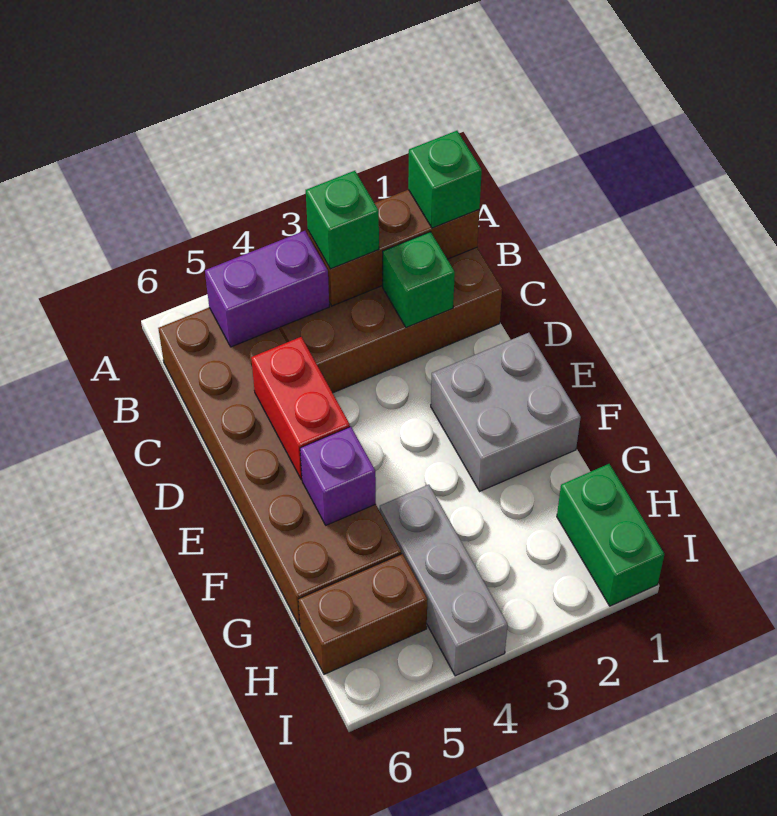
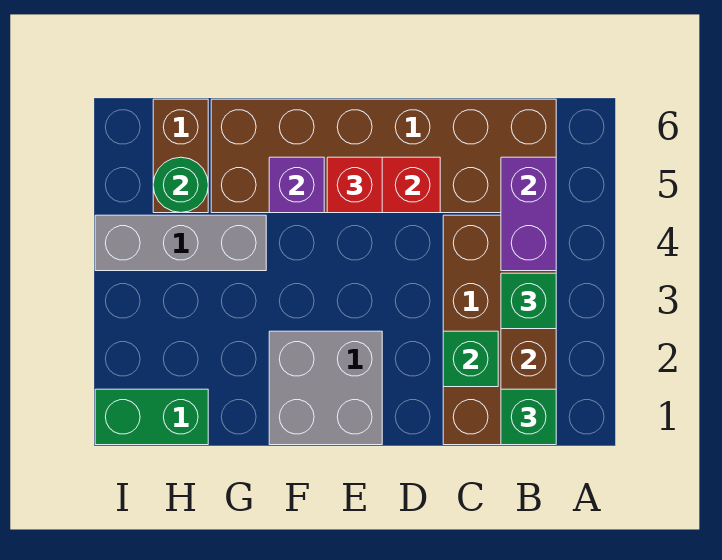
none -> red 1x1 brick [327,157,382,213]
none -> green 1x1 round brick [153,157,208,213]

